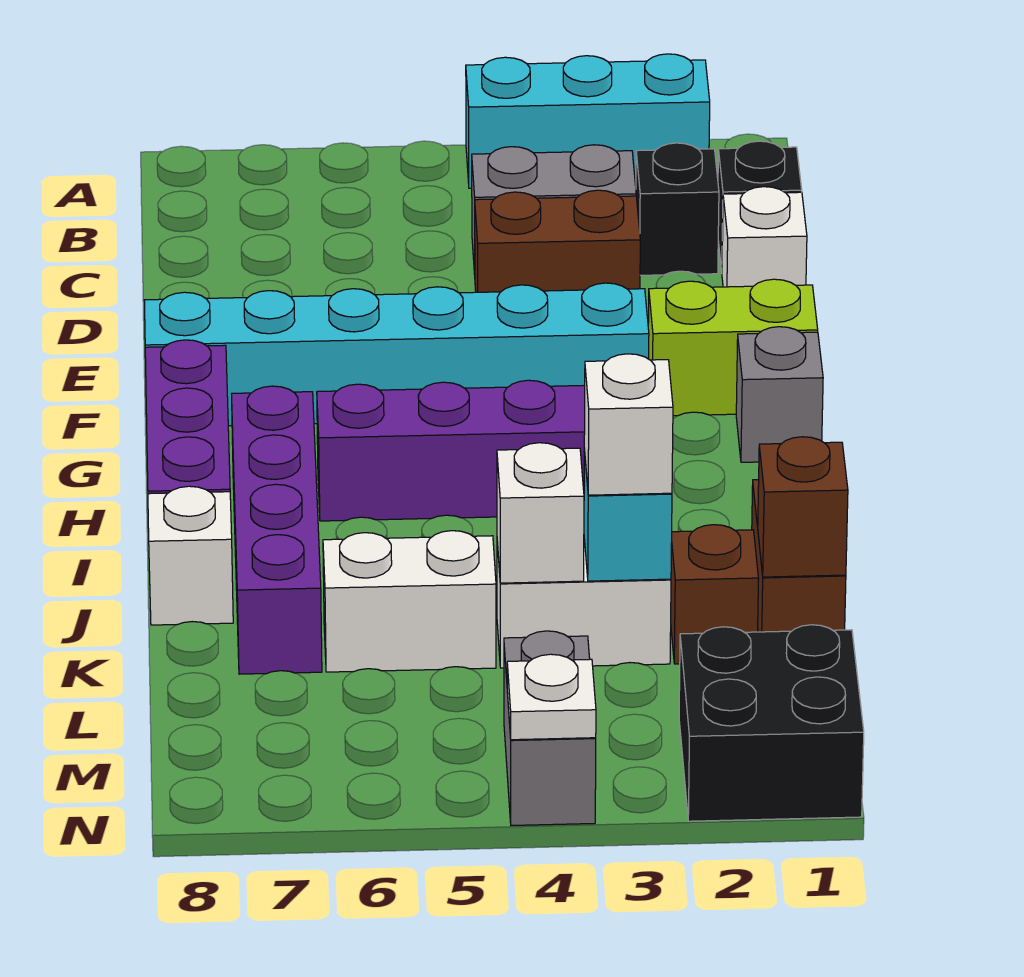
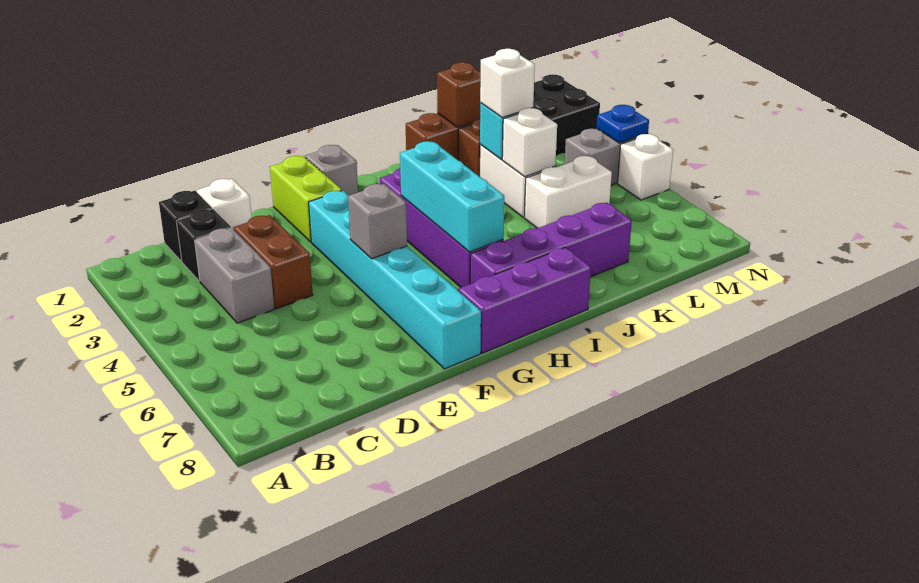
cyan 1x3 brick [466,54,710,188] -> cyan 1x3 brick moved to [400,141,504,252]
none -> grey 1x1 brick [348,184,407,259]
white 1x1 brick [148,486,233,625] -> white 1x1 brick moved to [618,134,673,200]
white 1x2 brick [323,531,496,672] -> white 1x2 brick turned to [524,156,612,228]
white 1x1 plate [507,654,596,740] -> blue 1x1 plate [596,105,649,143]

